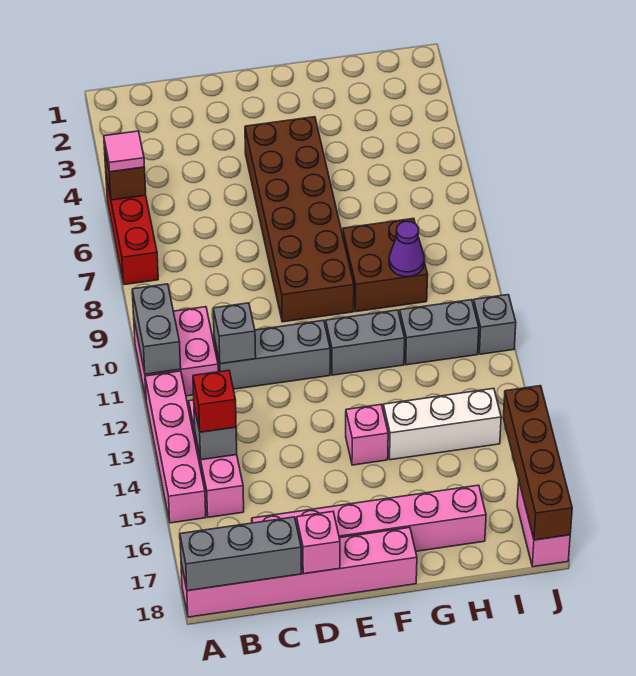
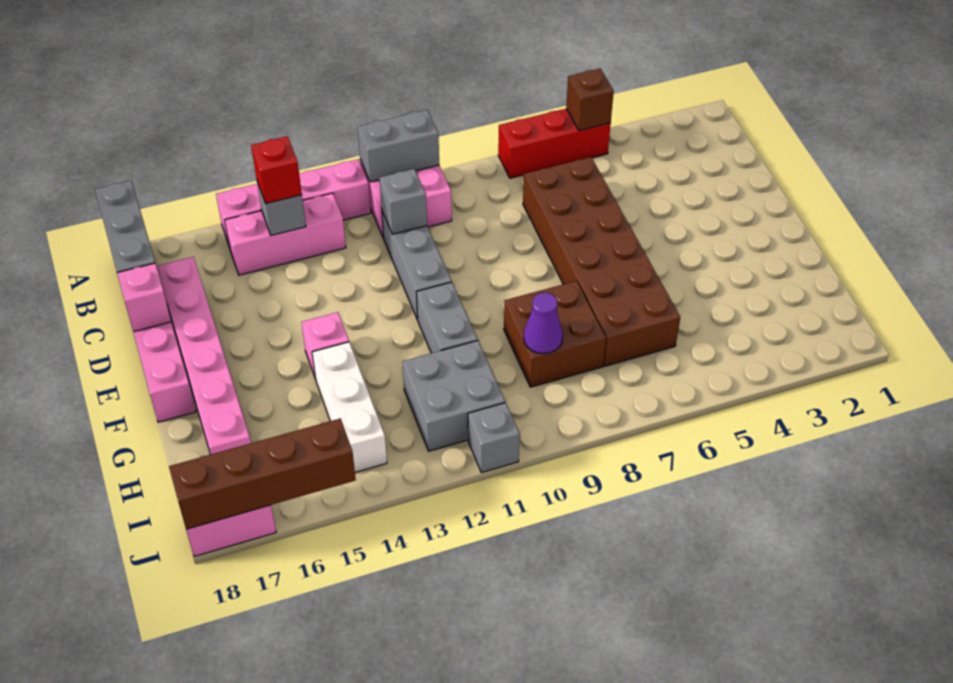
pink 1x1 tile [104,131,145,172] -> none
brown 2x6 brick [245,117,354,322] -> brown 2x6 brick turned to [523,157,680,366]
grey 1x2 brick [400,300,479,365] -> grey 2x2 brick [402,341,505,451]

